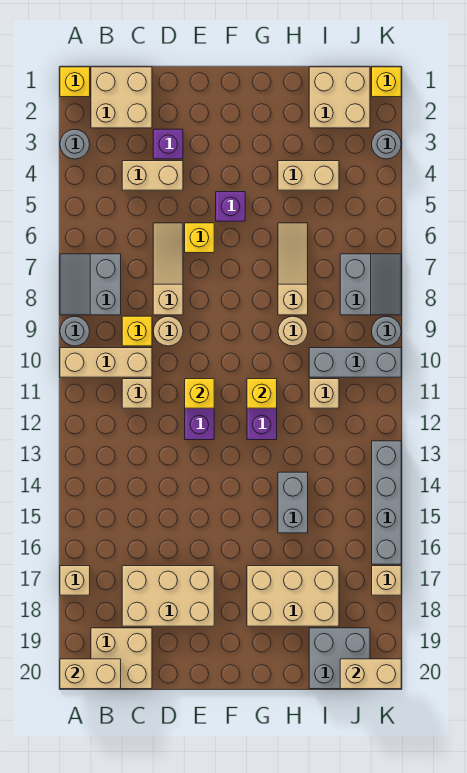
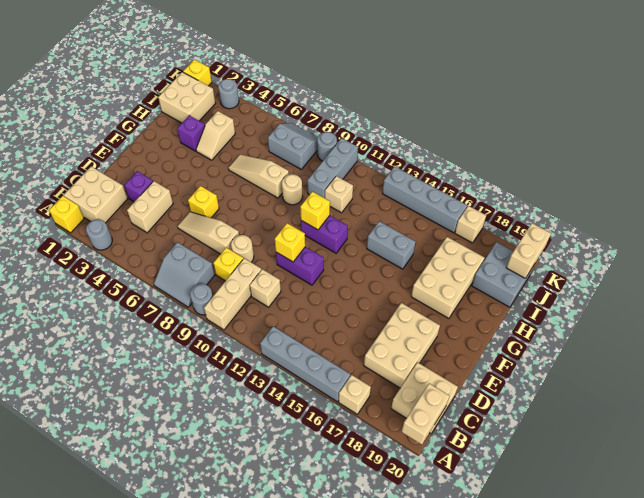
none -> grey 1x4 brick [260,326,351,402]
purple 1x1 brick [216,192,245,221] -> purple 1x1 brick moved to [177,115,205,151]
tan 1x2 brick [278,161,339,190] -> tan 1x2 slope [196,111,235,160]

